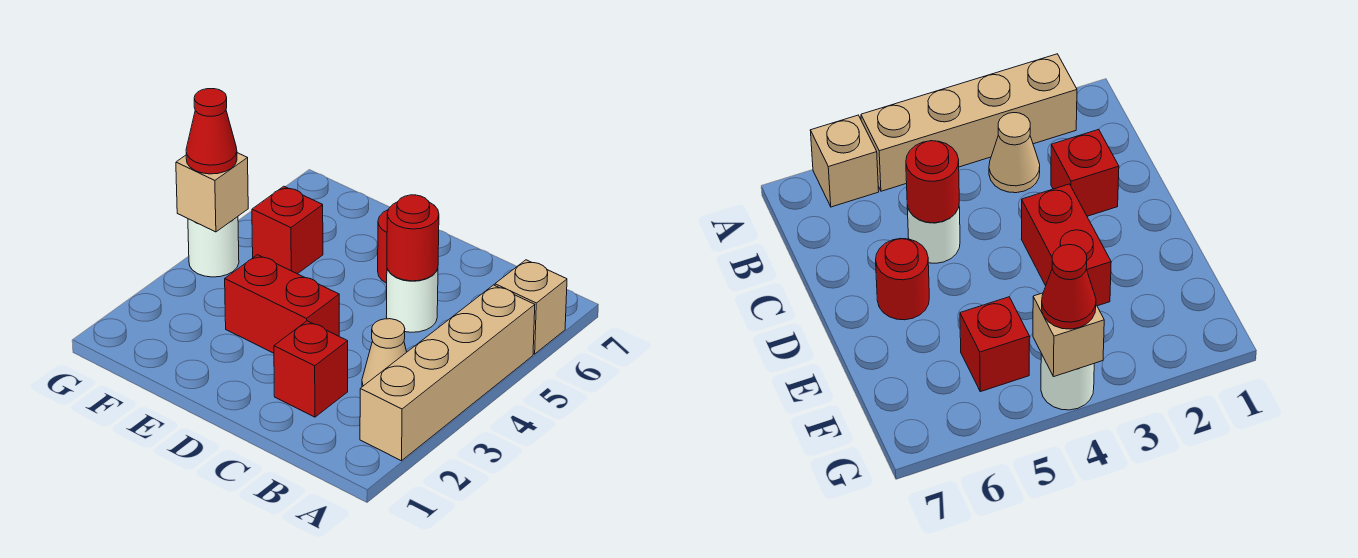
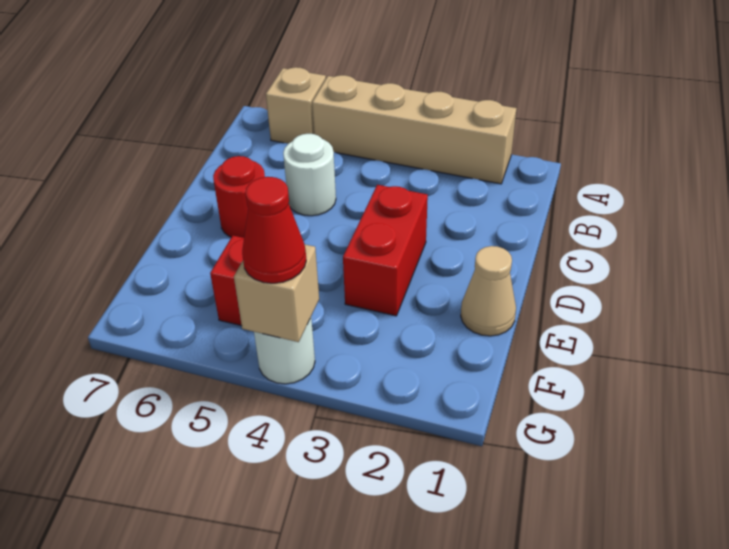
tan 1x1 cone [362,319,407,387] -> tan 1x1 cone moved to [461,246,516,336]
red 1x1 brick [274,321,348,417] -> none
red 1x1 round brick [387,195,439,281] -> none

